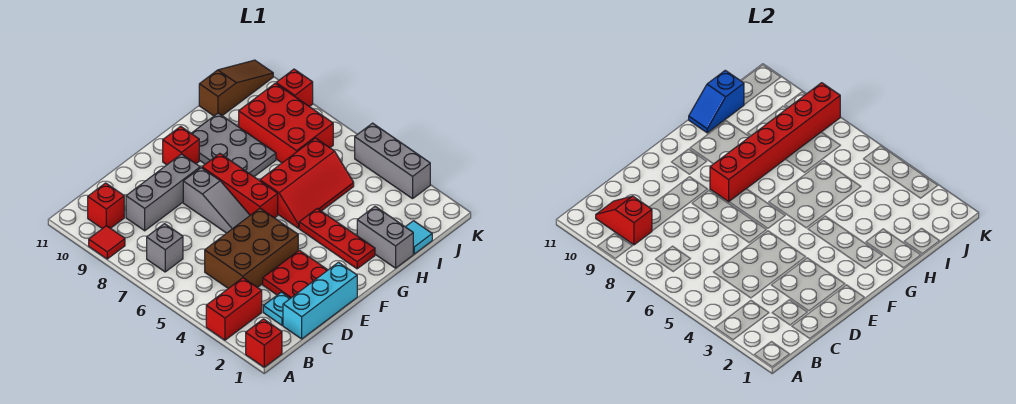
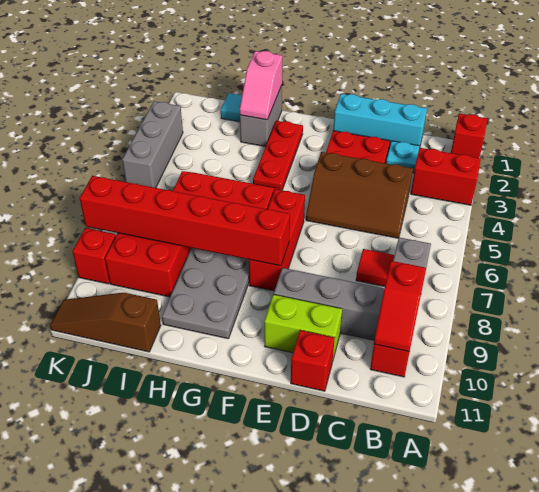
red 1x1 tile [89,226,125,259] -> red 1x1 tile moved to [356,249,394,286]
brown 2x3 brick [205,208,298,289] -> brown 2x3 slope [306,152,413,238]
none -> lime 1x2 brick [264,294,342,359]
grey 1x3 slope [183,168,250,233] -> none
red 1x1 brick [163,126,199,165] -> red 1x1 brick moved to [291,330,335,391]
none -> pink 1x2 slope [240,51,283,120]
blue 1x2 slope [689,70,744,133] -> none

